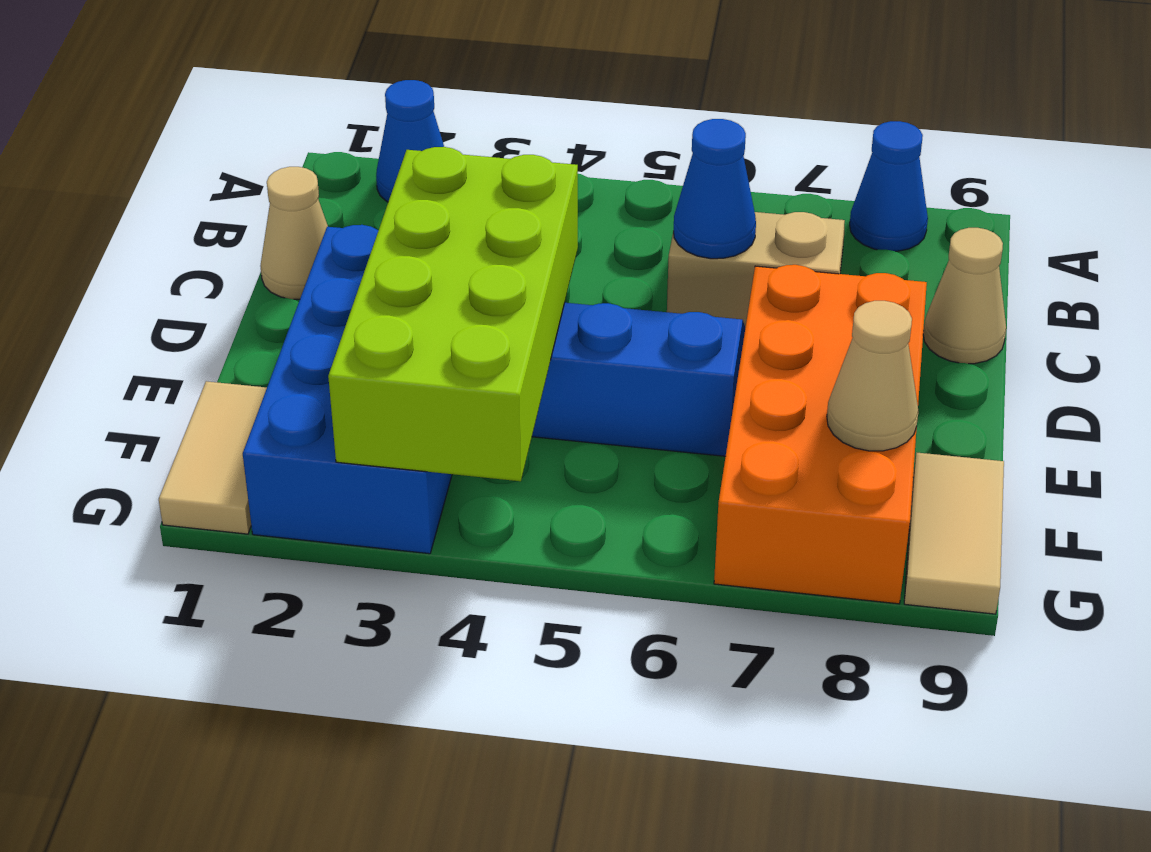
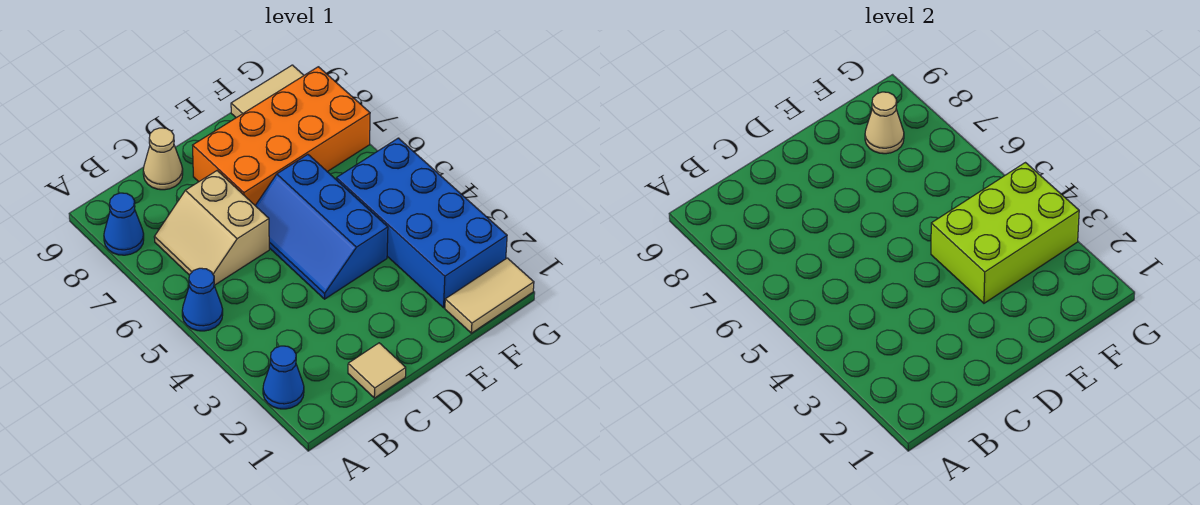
tan 1x1 cone [260,167,328,299] -> tan 1x1 tile [348,343,406,398]
blue 1x1 cone [674,119,756,259] -> blue 1x1 cone moved to [182,268,223,331]
blue 2x4 brick [243,225,452,554] -> blue 2x4 brick turned to [336,138,507,308]
lime 2x4 brick [328,147,578,481] -> lime 2x3 brick [931,163,1079,303]

